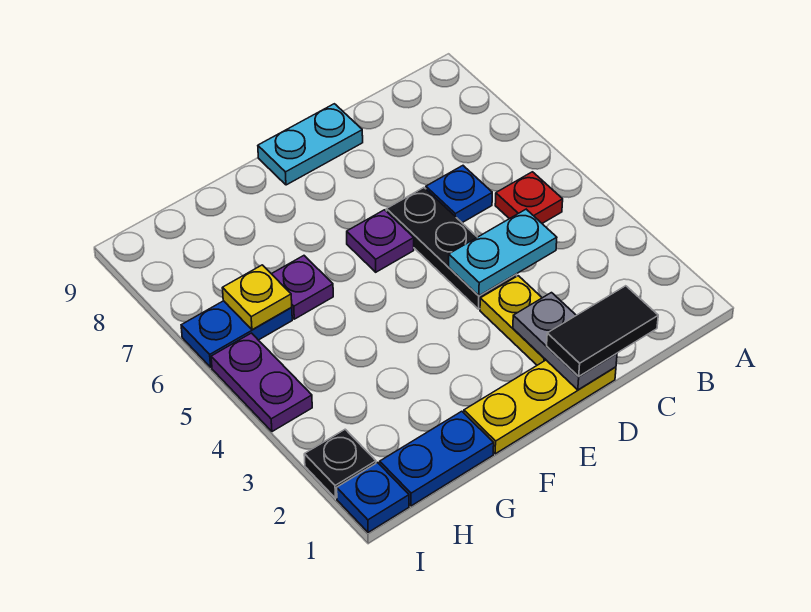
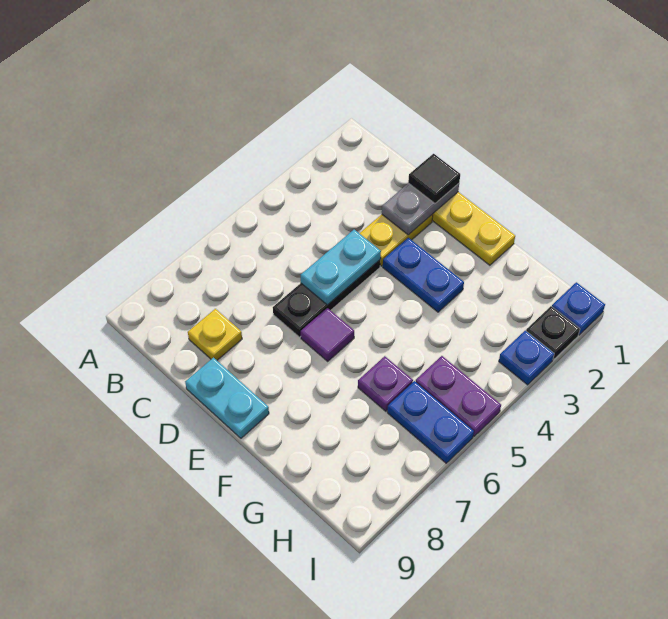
red 1x1 plate [495,172,563,223] -> none
black 1x2 tile [547,286,658,376] -> black 1x1 tile [408,154,460,203]
cyan 1x2 plate [449,209,557,296] -> cyan 1x2 plate turned to [301,230,381,305]
blue 1x1 plate [426,166,492,223] -> blue 1x1 plate moved to [499,331,554,385]
purple 1x1 plate [347,210,414,272] -> purple 1x1 tile [301,308,354,361]
blue 1x2 plate [380,411,494,506] -> blue 1x2 plate moved to [383,238,464,312]
yellow 1x1 plate [222,265,292,330] -> yellow 1x1 plate moved to [188,309,242,360]
purple 1x2 plate [211,333,312,432] -> purple 1x2 plate turned to [416,356,501,437]

